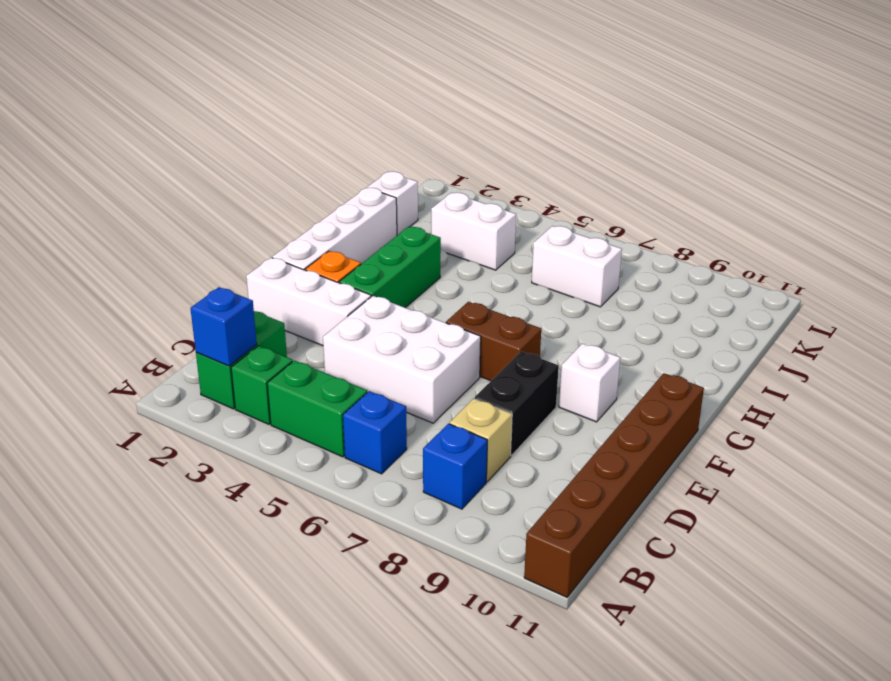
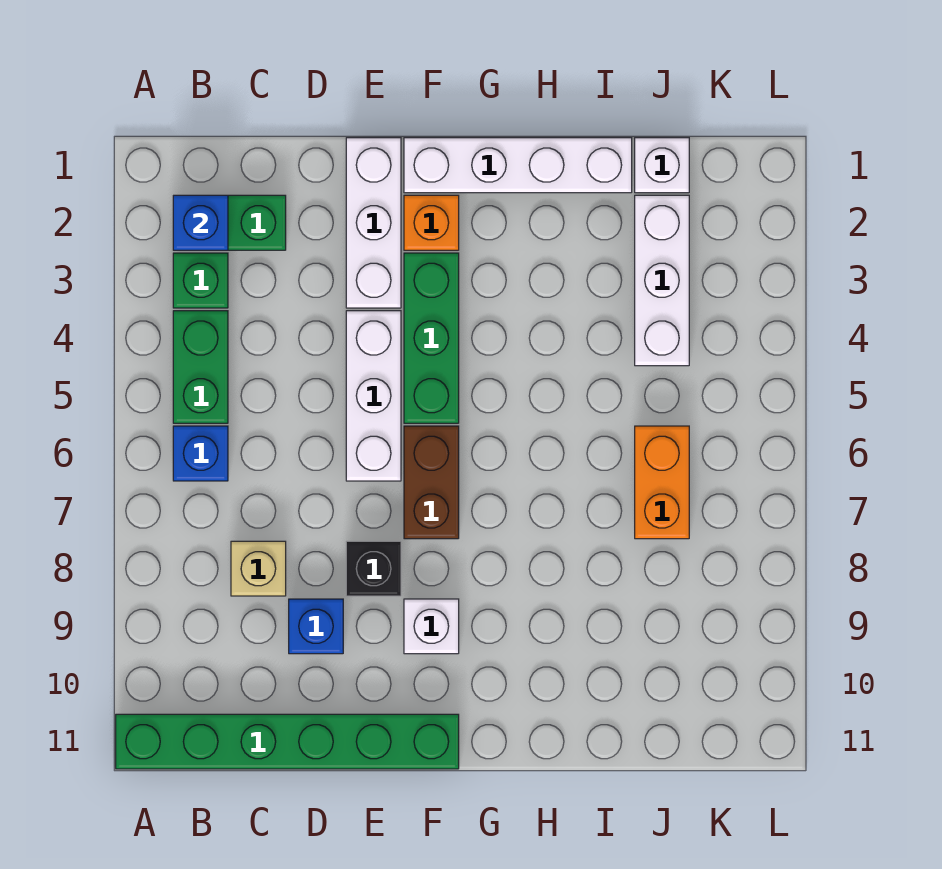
brown 1x6 brick [524,373,704,597] -> green 1x6 brick [116,714,459,769]
blue 1x1 brick [423,424,487,509] -> blue 1x1 brick moved to [289,599,343,654]
white 2x3 brick [323,296,481,423] -> white 1x3 brick [346,311,401,481]
black 1x2 brick [475,351,559,456] -> black 1x1 brick [346,541,401,596]
green 1x3 brick [339,227,441,308] -> green 1x3 brick turned to [404,253,459,423]
white 1x2 brick [431,193,516,270] -> white 1x3 brick [635,195,689,366]
white 1x2 brick [532,226,622,307] -> orange 1x2 brick [635,426,689,539]

